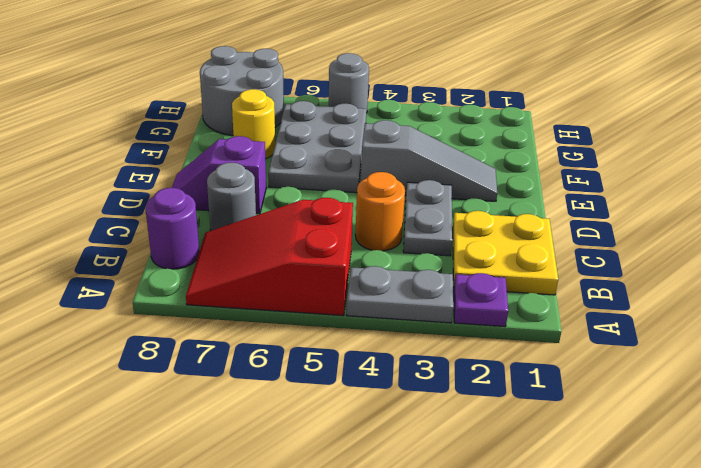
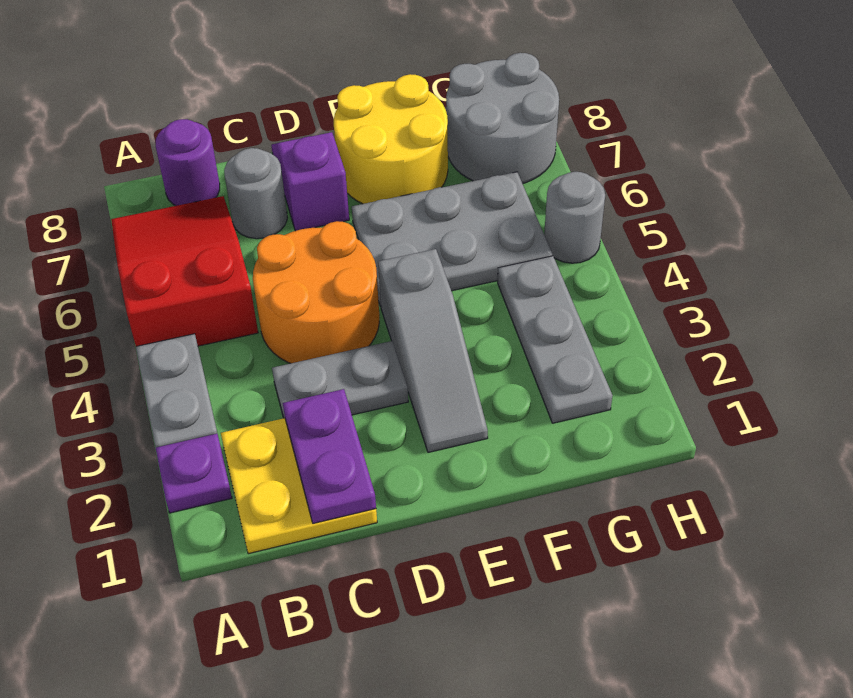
none -> purple 1x2 plate [283,389,376,524]
orange 1x1 round brick [355,172,405,251] -> orange 2x2 round brick [253,221,379,363]
yellow 1x1 round brick [232,89,275,159] -> yellow 2x2 round brick [334,74,448,204]
none -> grey 1x3 plate [498,256,613,423]

